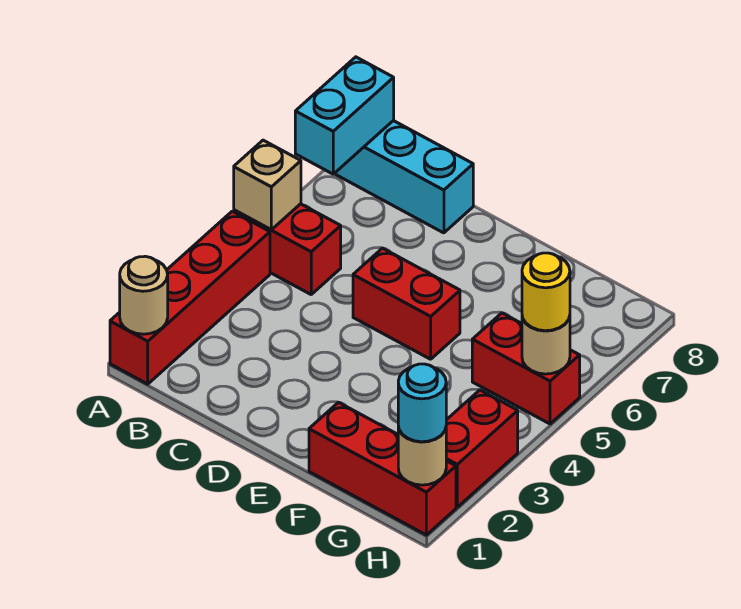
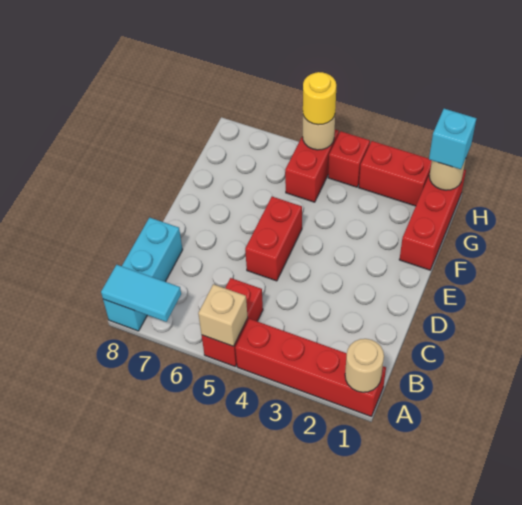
cyan 1x2 brick [295,57,394,174] -> cyan 1x2 tile [101,265,181,322]
cyan 1x1 round brick [398,364,446,442] -> cyan 1x1 brick [429,109,477,169]
none -> red 1x1 brick [328,131,370,187]

